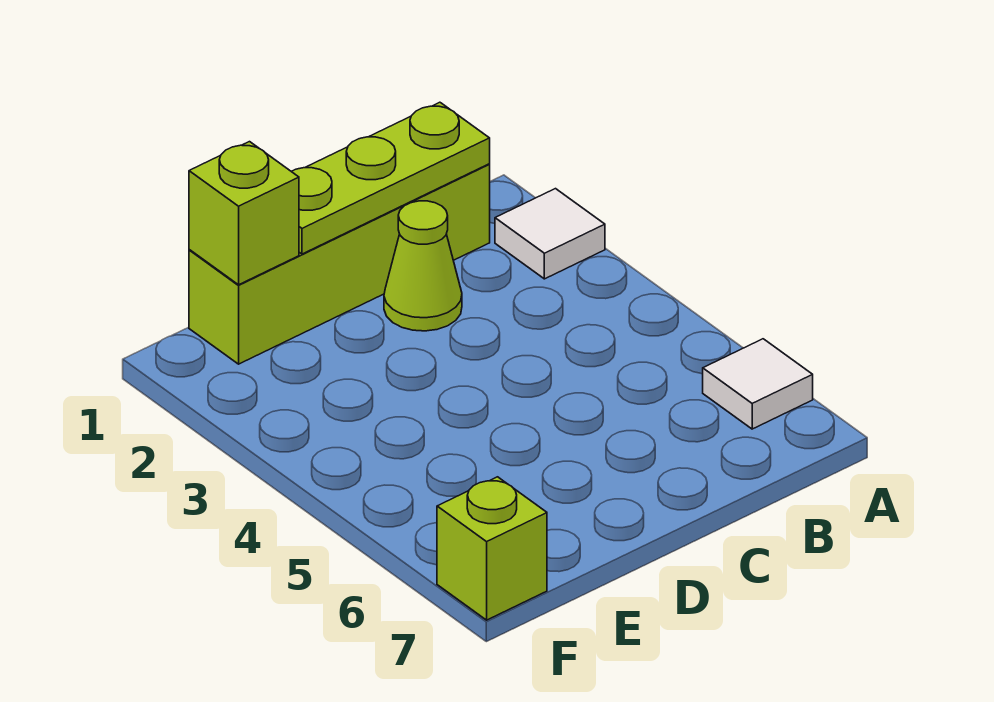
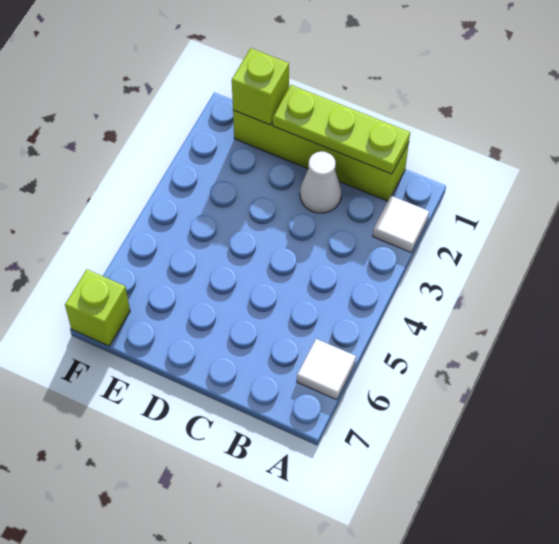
lime 1x1 cone [384,201,462,331] -> white 1x1 cone [300,151,341,213]

